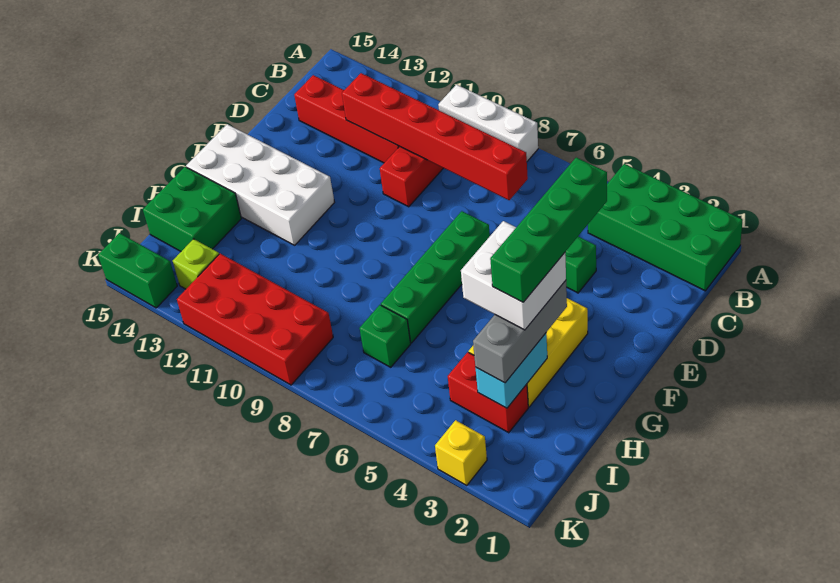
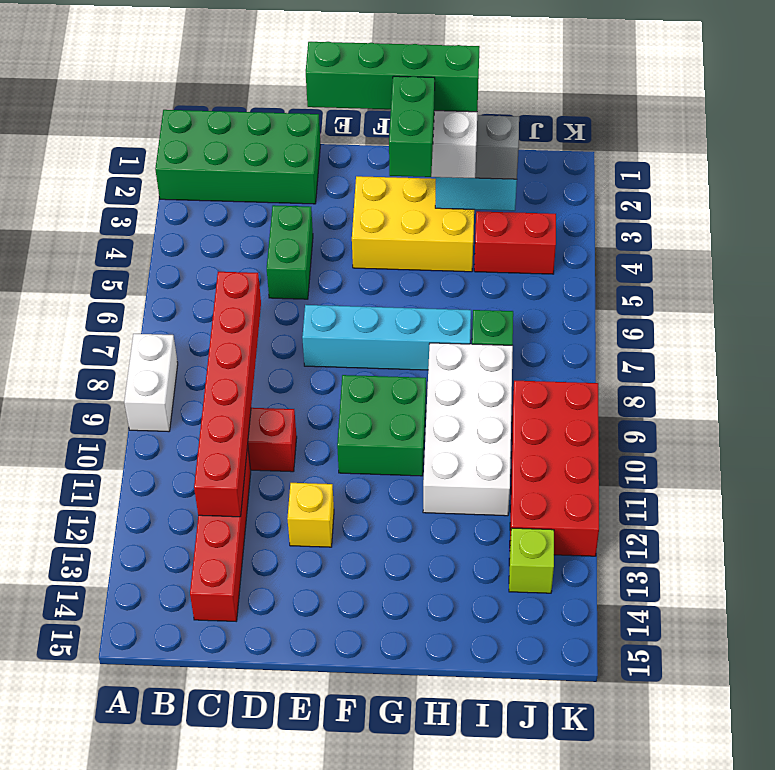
green 2x4 brick [588,164,743,291] -> green 2x4 brick turned to [155,110,321,204]
white 1x3 brick [438,85,538,161] -> white 1x2 brick [124,334,178,432]
green 1x4 brick [381,211,490,343] -> cyan 1x4 brick [302,305,471,370]
white 2x4 brick [186,124,335,245] -> white 2x4 brick moved to [423,343,513,516]
green 2x2 brick [143,167,241,251] -> green 2x2 brick moved to [337,375,426,476]
red 1x2 brick [448,352,528,433] -> red 1x2 brick turned to [474,211,556,274]
yellow 1x1 brick [435,420,487,486] -> yellow 1x1 brick moved to [287,483,334,547]
green 1x2 brick [98,233,177,308] -> green 1x2 brick moved to [389,76,435,177]

